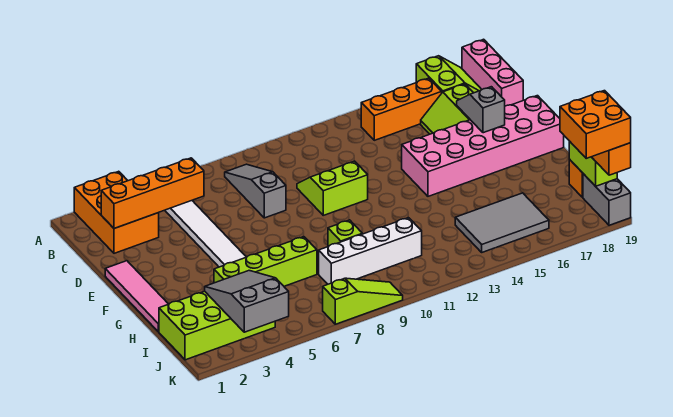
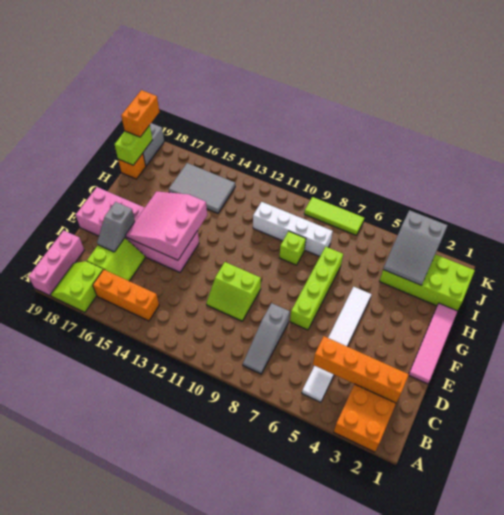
none -> pink 3x3 slope [126,191,207,260]
lime 1x4 brick [214,237,317,286] -> lime 1x4 brick turned to [290,247,343,330]
orange 2x2 brick [560,91,631,158] -> none
lime 1x3 slope [323,278,403,324] -> lime 1x3 tile [304,197,364,235]

